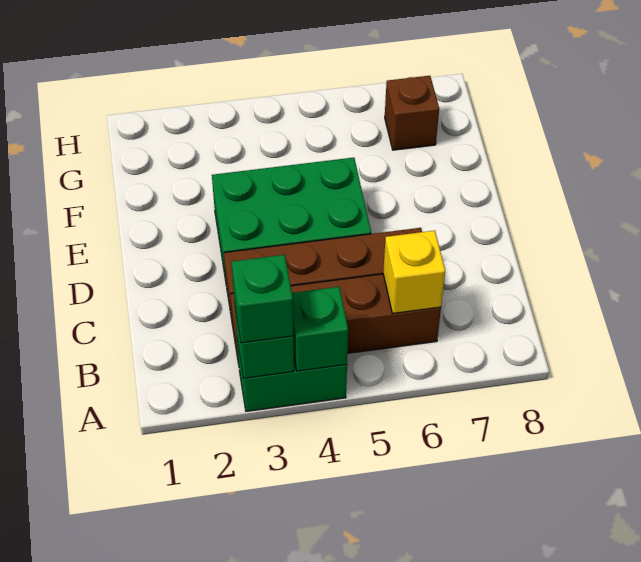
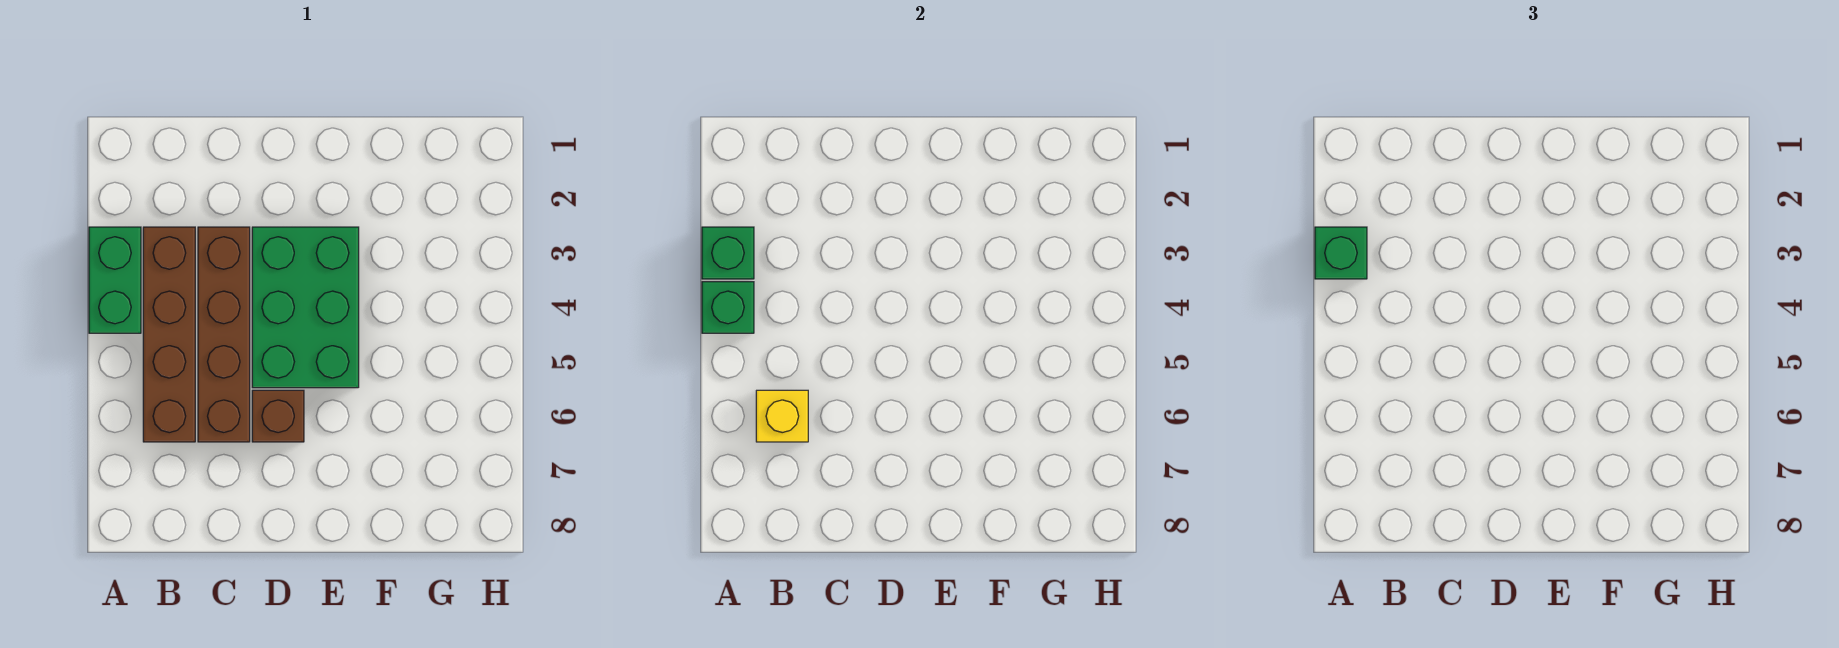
brown 1x1 brick [385,76,439,150] -> brown 1x1 brick moved to [252,390,304,442]

